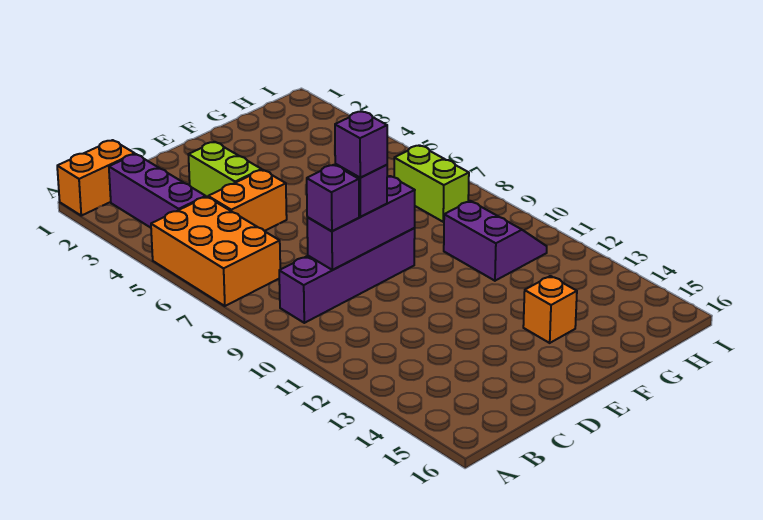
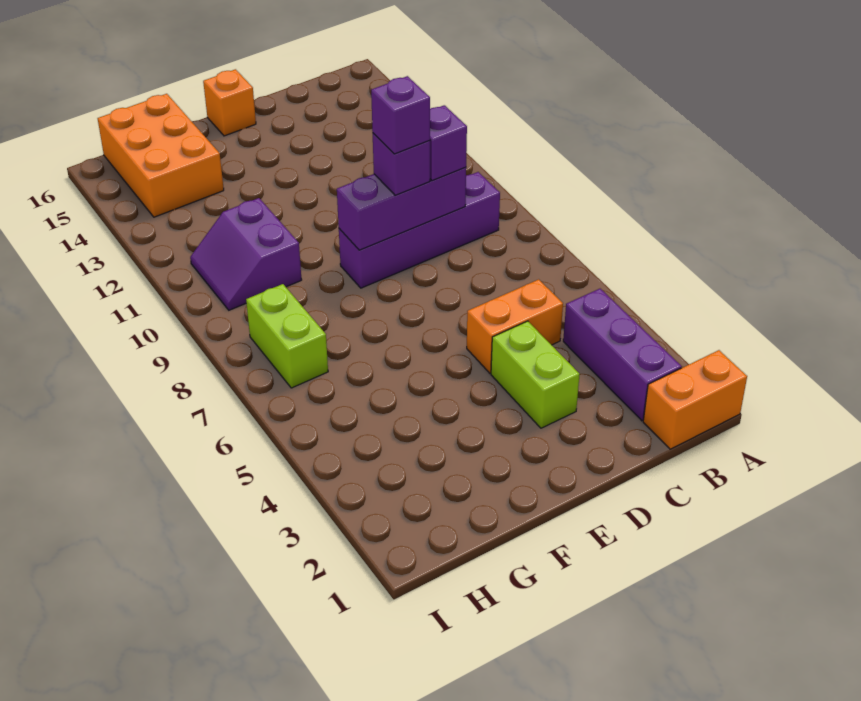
orange 2x3 brick [151,197,280,306] -> orange 2x3 brick moved to [98,94,224,217]
orange 1x1 brick [523,276,577,343] -> orange 1x1 brick moved to [203,69,256,136]

